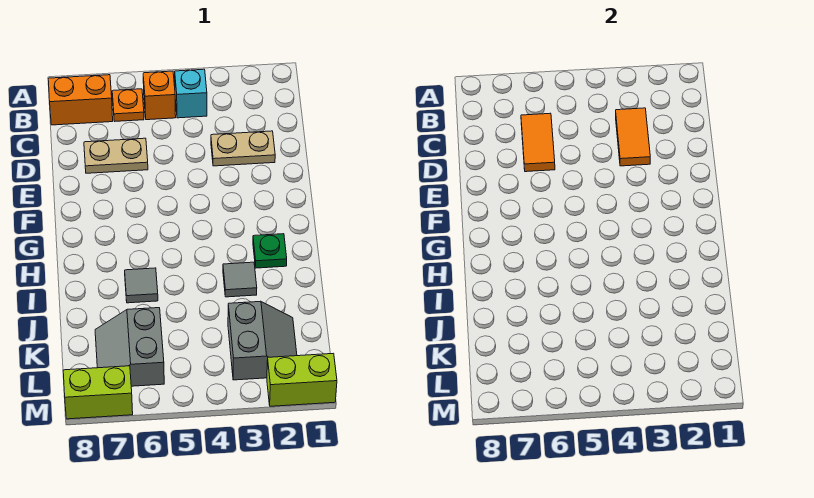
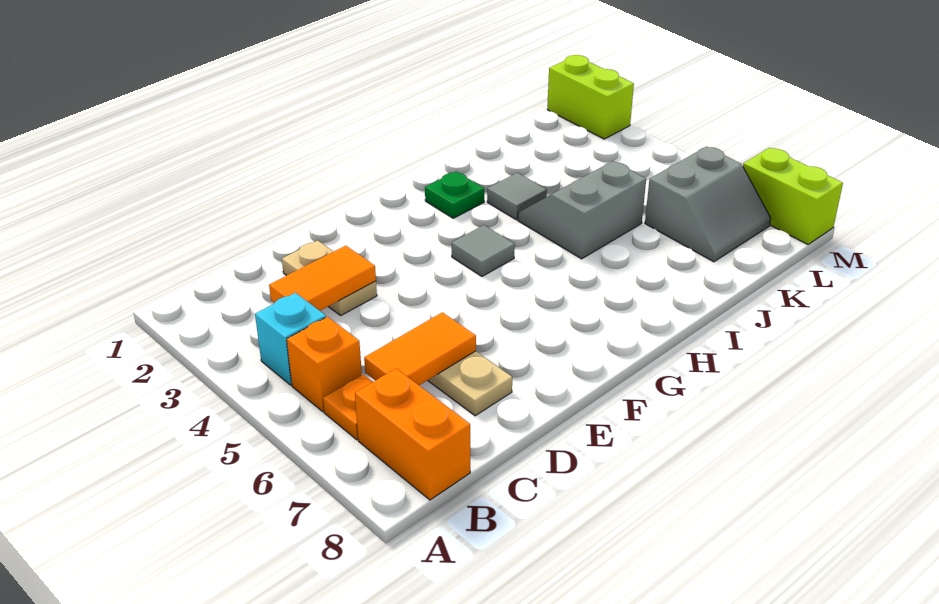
grey 1x1 tile [125,268,158,303] -> grey 1x1 tile moved to [452,225,515,276]
grey 2x2 slope [228,301,297,380] -> grey 2x2 slope moved to [518,161,646,259]

